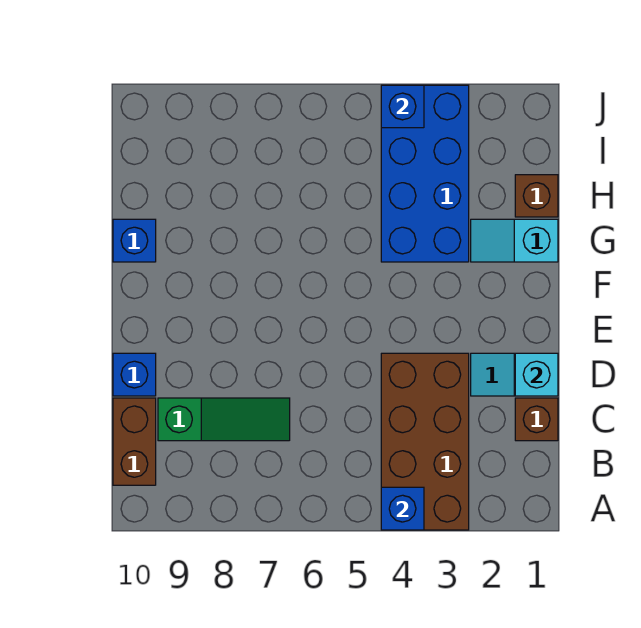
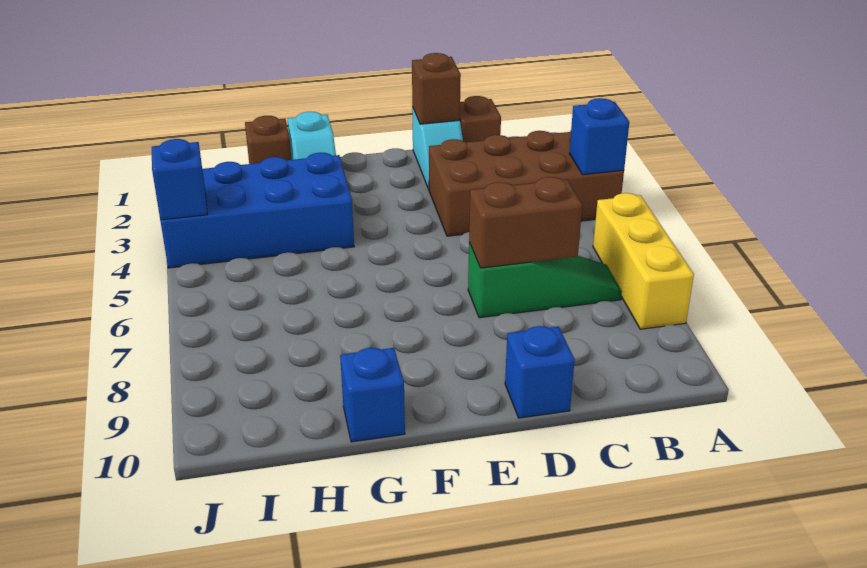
none -> yellow 1x3 brick [593,193,694,329]
brown 1x2 brick [113,398,156,485] -> brown 1x2 brick moved to [469,177,582,268]
green 1x3 slope [158,398,290,441] -> green 1x3 slope turned to [468,242,622,318]
cyan 1x1 brick [515,353,558,396] -> brown 1x1 brick [412,53,461,124]

